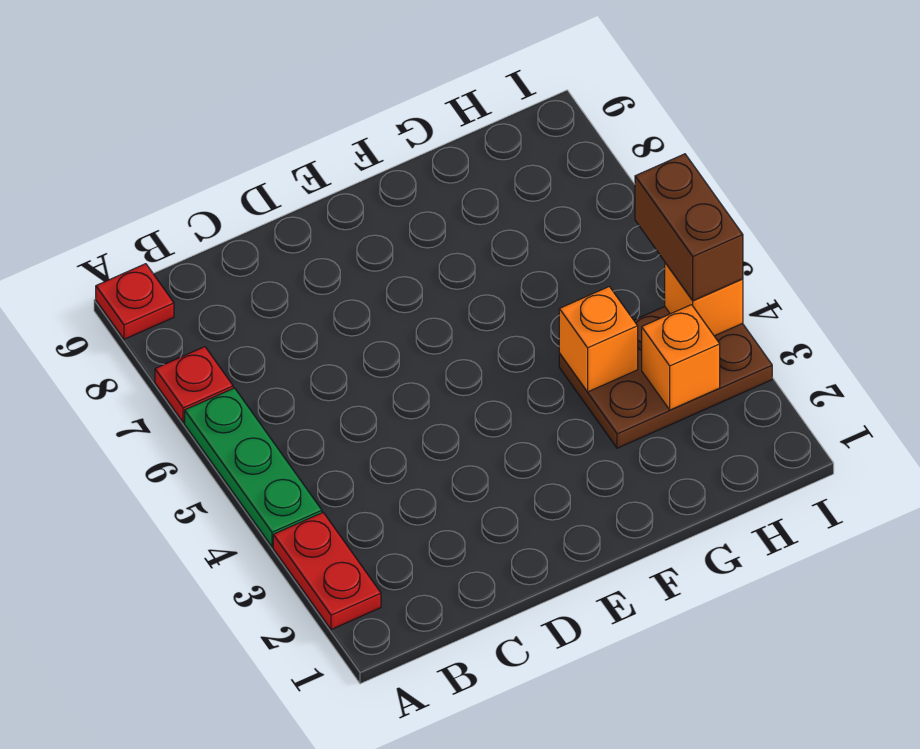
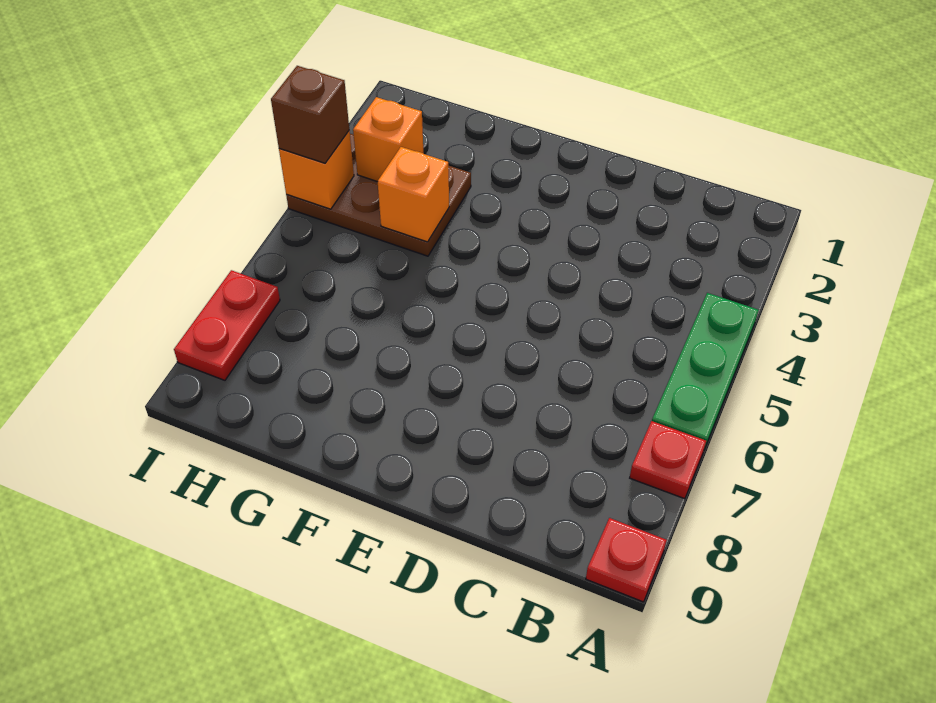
red 1x2 plate [273,513,381,630] -> red 1x2 plate moved to [174,270,280,380]
brown 1x2 brick [635,154,743,301] -> brown 1x1 brick [271,66,349,163]

